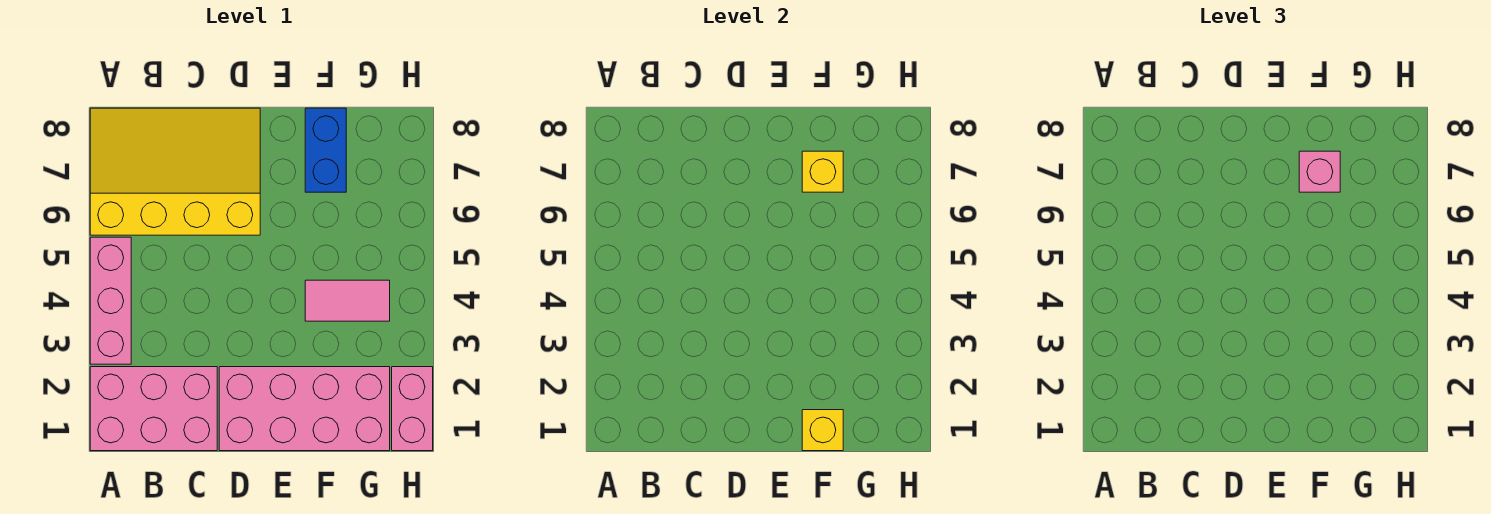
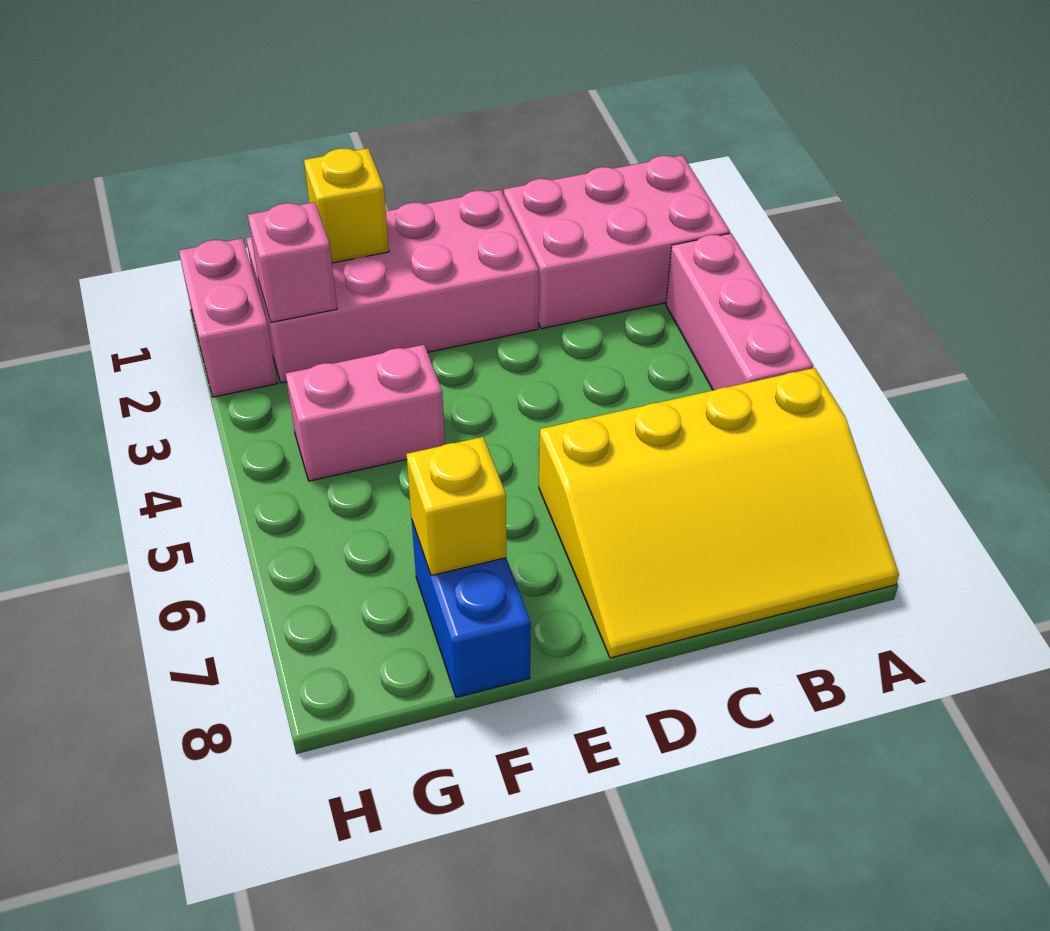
pink 1x2 tile [305,280,390,321] -> pink 1x2 brick [286,345,445,481]
pink 1x1 brick [1299,151,1340,192] -> pink 1x1 brick moved to [248,202,337,322]

